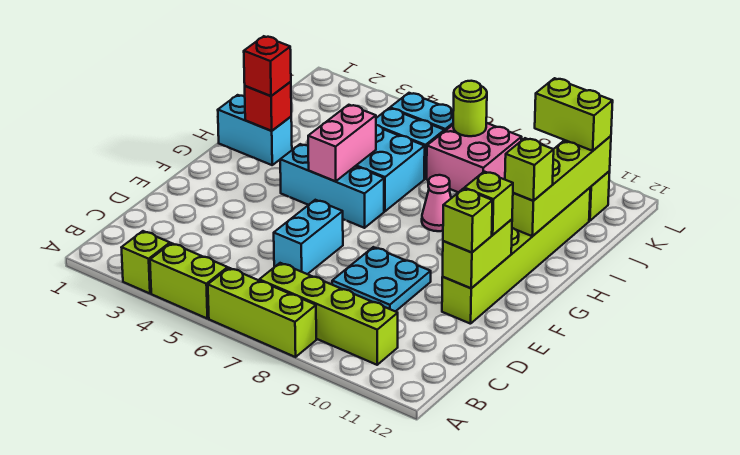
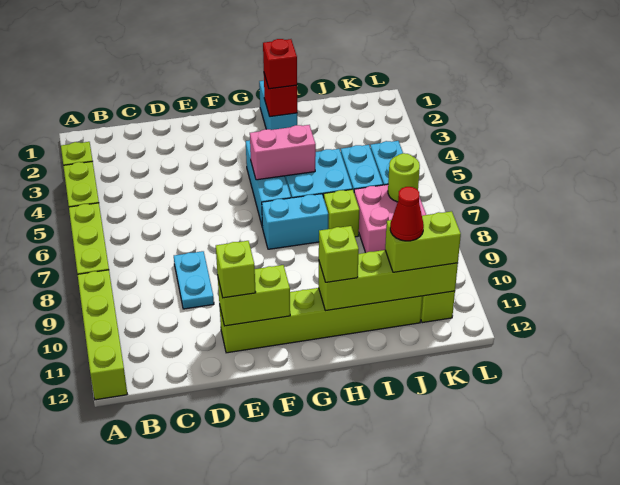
lime 1x4 brick [259,263,398,365] -> lime 1x4 brick moved to [78,270,127,400]
cyan 1x2 brick [274,200,343,274] -> cyan 1x2 brick moved to [262,194,328,249]
cyan 2x2 plate [332,247,431,312] -> cyan 1x2 plate [174,251,214,309]
lime 1x1 brick [464,172,513,235] -> lime 1x1 brick moved to [324,189,359,237]
pink 1x1 cone [422,175,451,231] -> none
none -> red 1x1 cone [390,187,424,241]
lime 1x2 brick [535,78,613,151] -> lime 1x2 brick turned to [385,211,461,272]

